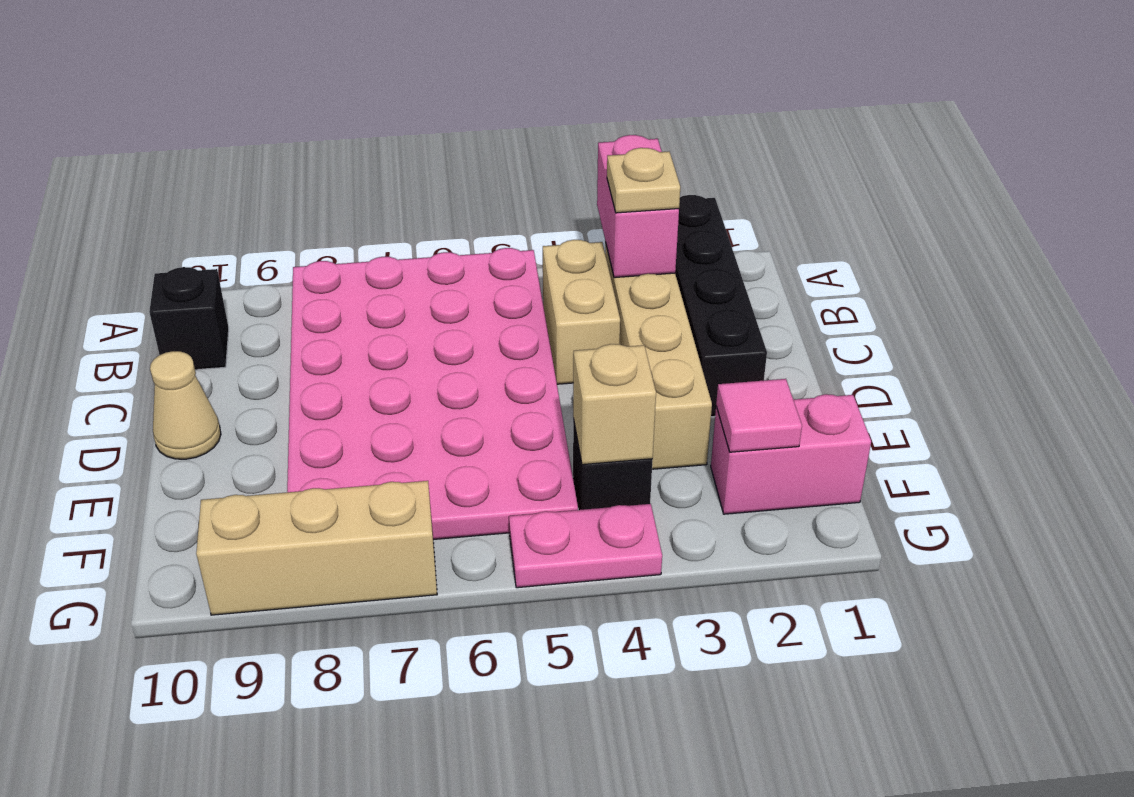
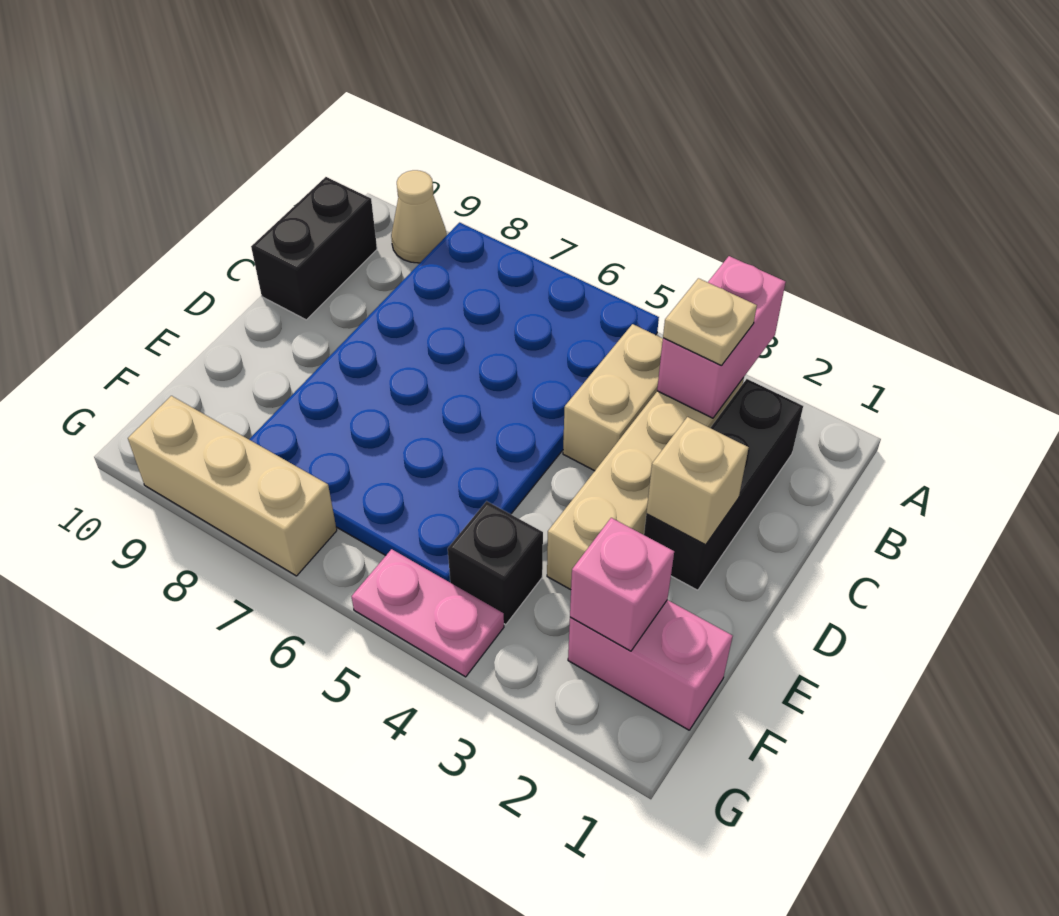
black 1x4 brick [675,195,767,417] -> black 1x3 brick [644,379,803,590]
pink 4x6 plate [287,248,578,540] -> blue 4x6 plate [249,223,659,582]
black 1x1 brick [149,267,229,370] -> black 1x2 brick [251,177,377,320]
tan 1x1 cone [150,351,221,459] -> tan 1x1 cone moved to [391,170,447,263]
pink 1x1 tile [716,379,802,452] -> pink 1x1 brick [570,518,674,651]
tan 1x1 brick [573,344,656,465] -> tan 1x1 brick moved to [646,417,749,545]

